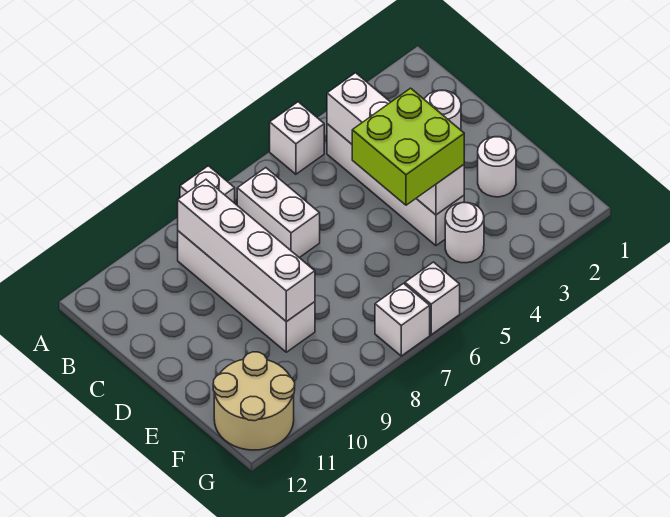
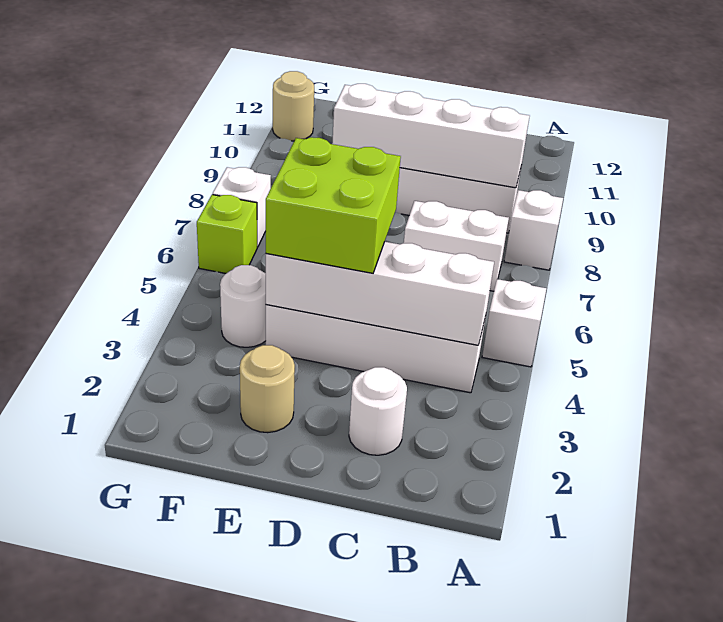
white 1x1 round brick [478,137,516,197] -> tan 1x1 round brick [240,345,295,433]
tan 2x2 round brick [213,352,295,450] -> tan 1x1 round brick [273,71,314,141]
white 1x1 brick [405,262,460,335] -> lime 1x1 brick [197,195,257,273]

